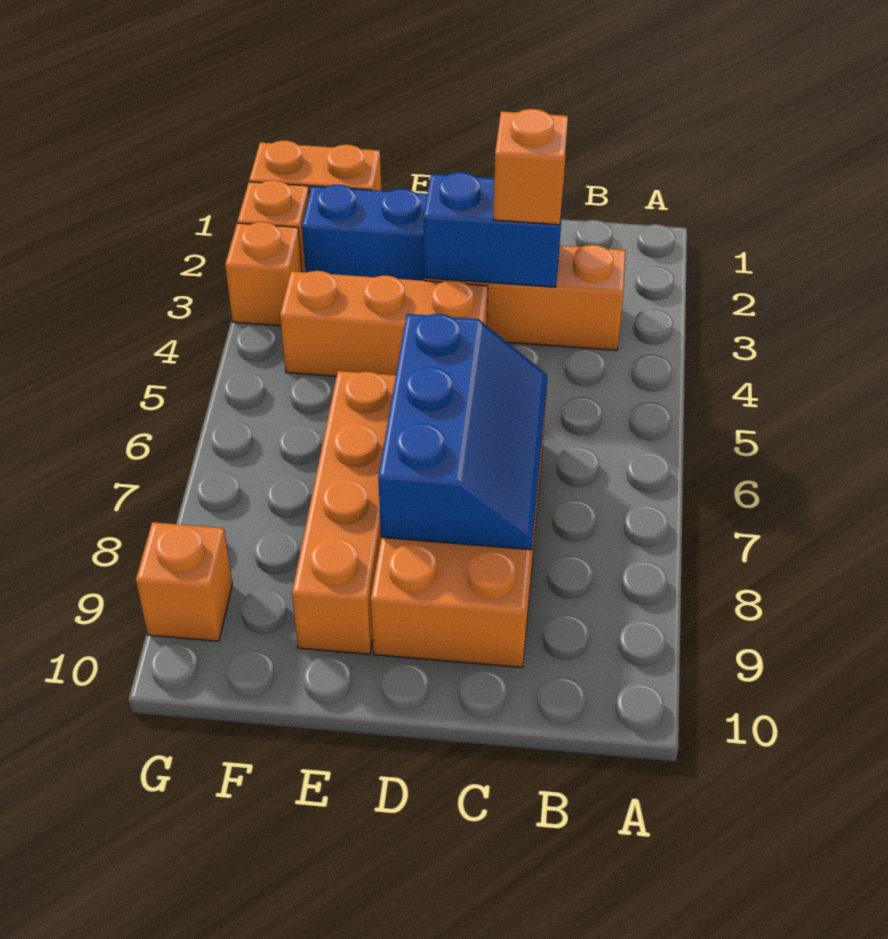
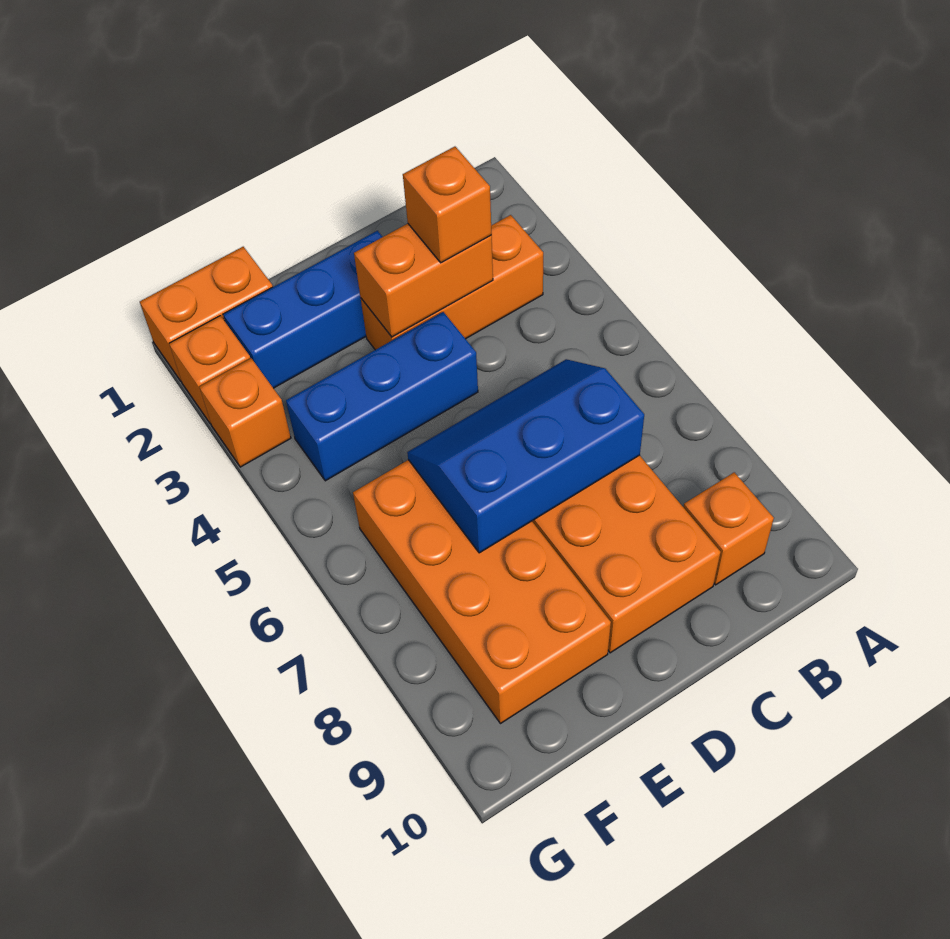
blue 1x2 brick [424,172,563,287] -> orange 1x2 brick [354,224,493,337]
blue 2x3 slope [378,314,547,550] -> blue 2x3 slope turned to [407,359,644,553]
orange 1x3 brick [280,271,488,376] -> blue 1x3 brick [286,312,478,481]
orange 1x4 brick [292,371,396,654] -> orange 2x4 brick [353,460,611,724]
orange 1x1 brick [136,522,232,641] -> orange 1x1 brick moved to [684,472,774,585]

